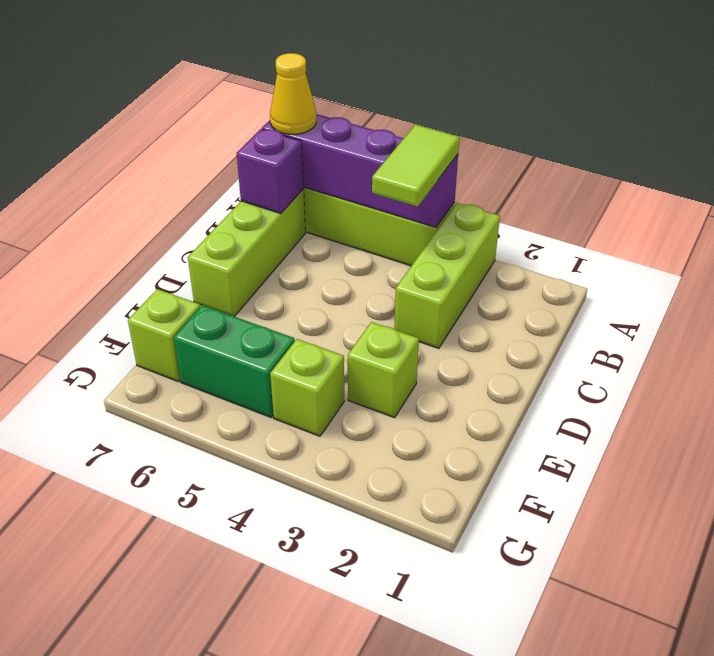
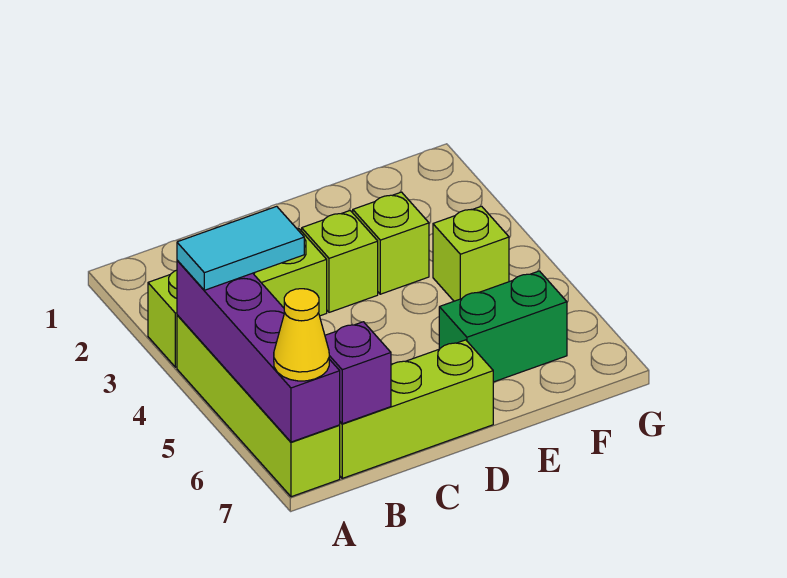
lime 1x2 tile [372,125,460,207] -> cyan 1x2 tile [177,206,304,290]
green 1x2 brick [174,305,295,417] -> green 1x2 brick turned to [439,271,567,382]
lime 1x1 brick [128,289,200,382] -> lime 1x1 brick moved to [302,211,378,312]

